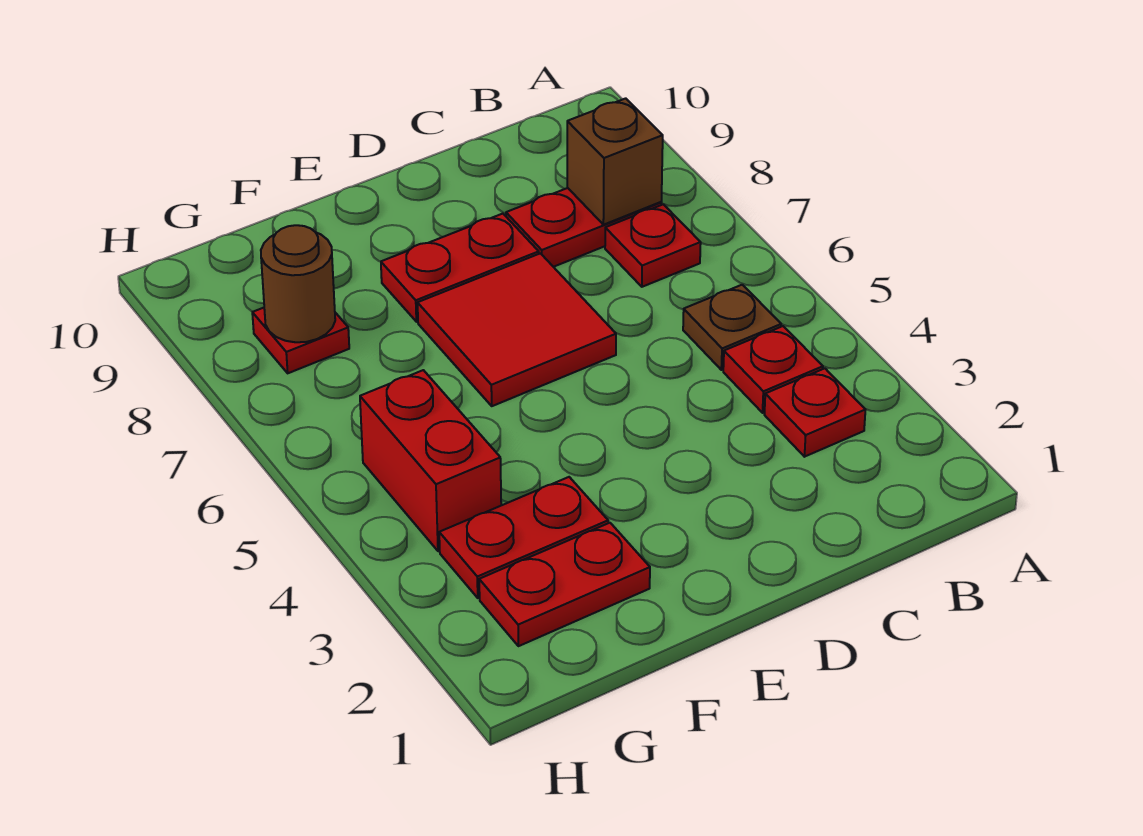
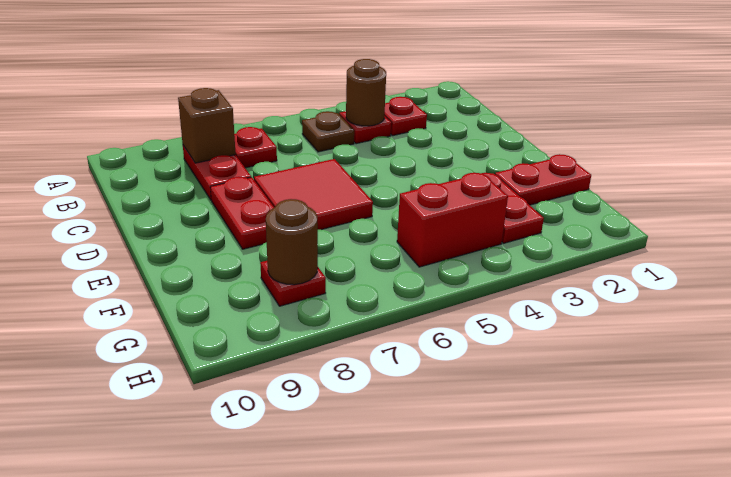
none -> brown 1x1 round brick [346,59,386,126]
red 1x2 plate [479,523,650,646] -> red 1x2 plate turned to [495,154,591,205]

